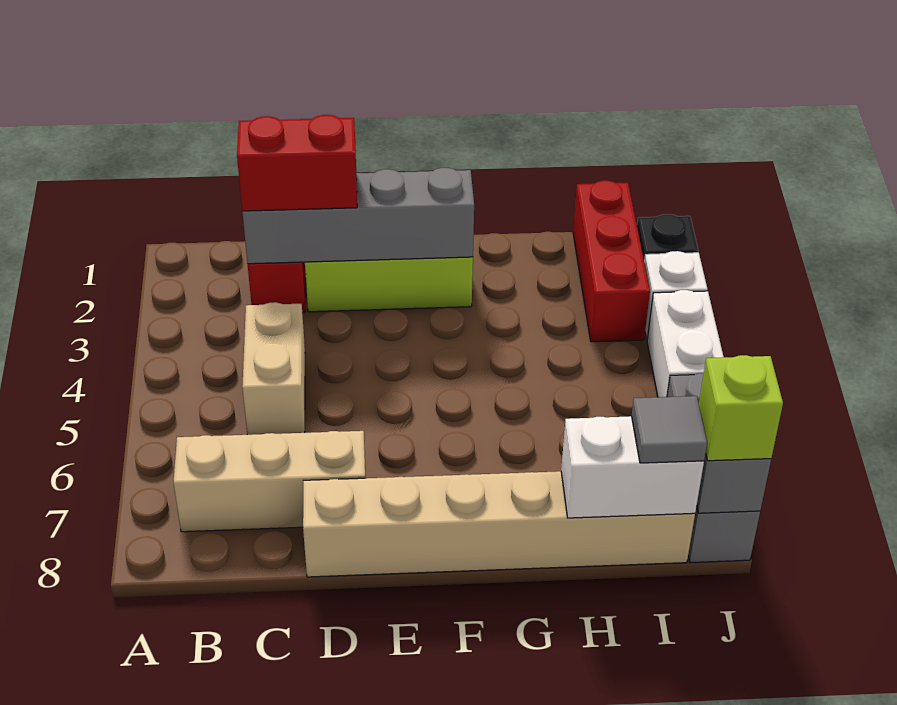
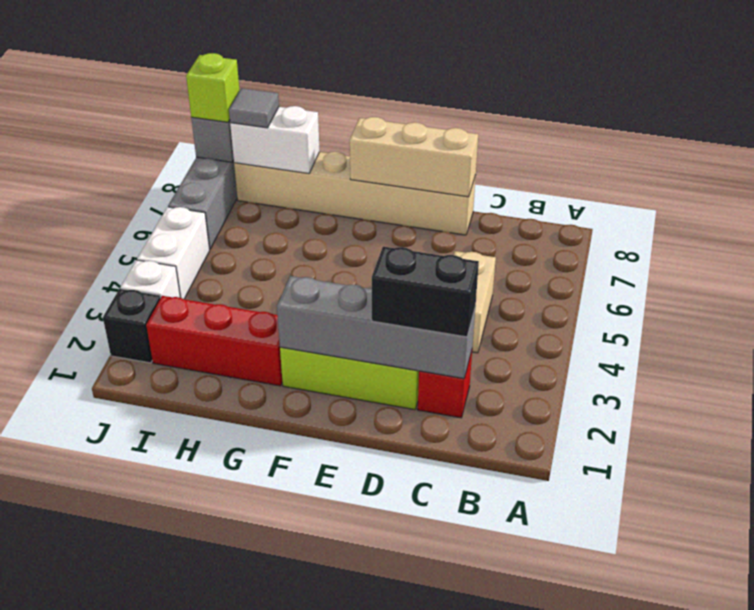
tan 1x3 brick [173,431,366,532] -> tan 1x3 brick moved to [350,117,478,197]
red 1x2 brick [237,115,357,211] -> black 1x2 brick [372,247,479,337]
red 1x3 brick [573,180,650,342] -> red 1x3 brick turned to [146,296,282,386]

